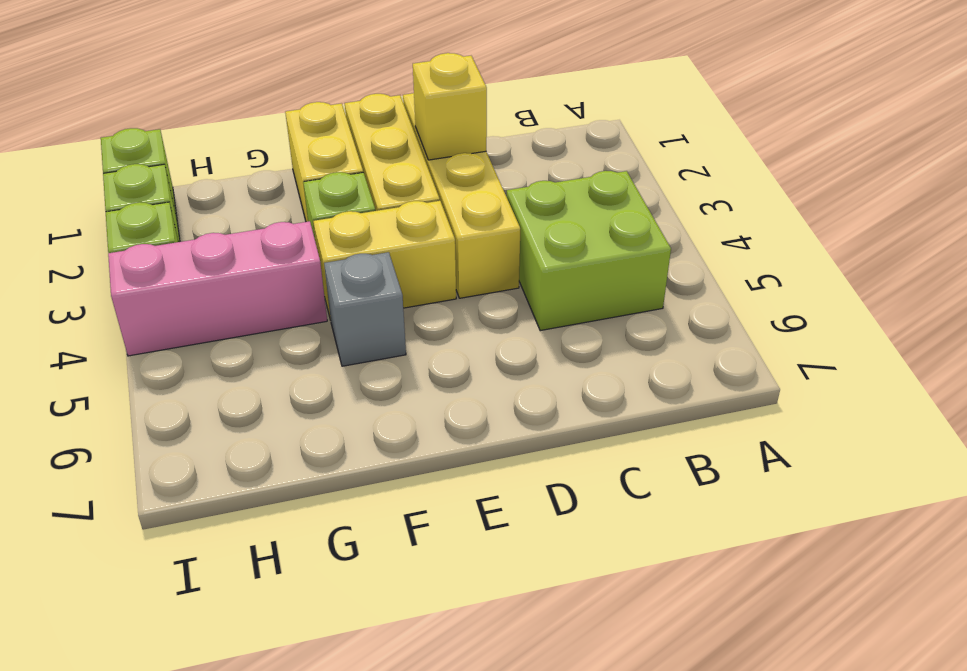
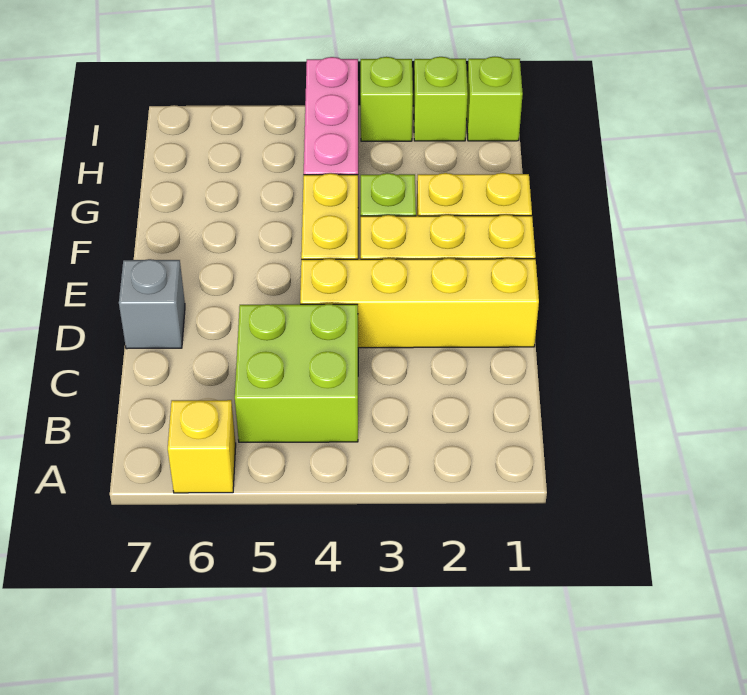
yellow 1x1 brick [413,53,487,160] -> yellow 1x1 brick moved to [168,400,236,493]
grey 1x1 brick [324,252,406,366] -> grey 1x1 brick moved to [119,259,185,349]

